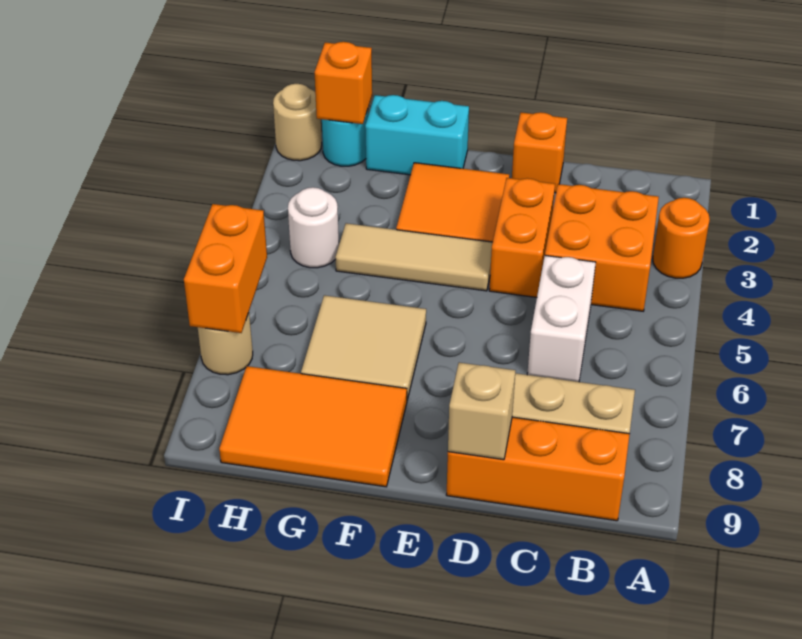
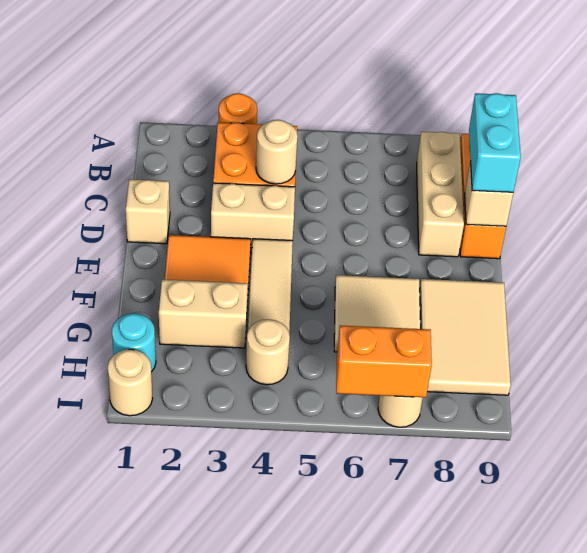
none -> tan 1x1 round brick [256,120,298,184]
white 1x2 brick [527,255,596,382] -> none
orange 1x1 brick [512,112,567,193] -> tan 1x1 brick [126,179,170,244]
orange 1x2 brick [489,178,555,297] -> tan 1x2 brick [211,183,295,248]
cyan 1x2 brick [365,95,469,175] -> cyan 1x2 brick moved to [469,93,521,192]
orange 2x3 tile [219,366,407,487] -> tan 2x3 tile [420,279,511,395]
none -> tan 1x2 brick [159,280,248,348]
orange 1x1 brick [315,42,372,124] -> none
white 1x1 round brick [288,187,339,268] -> tan 1x1 round brick [246,319,290,385]

